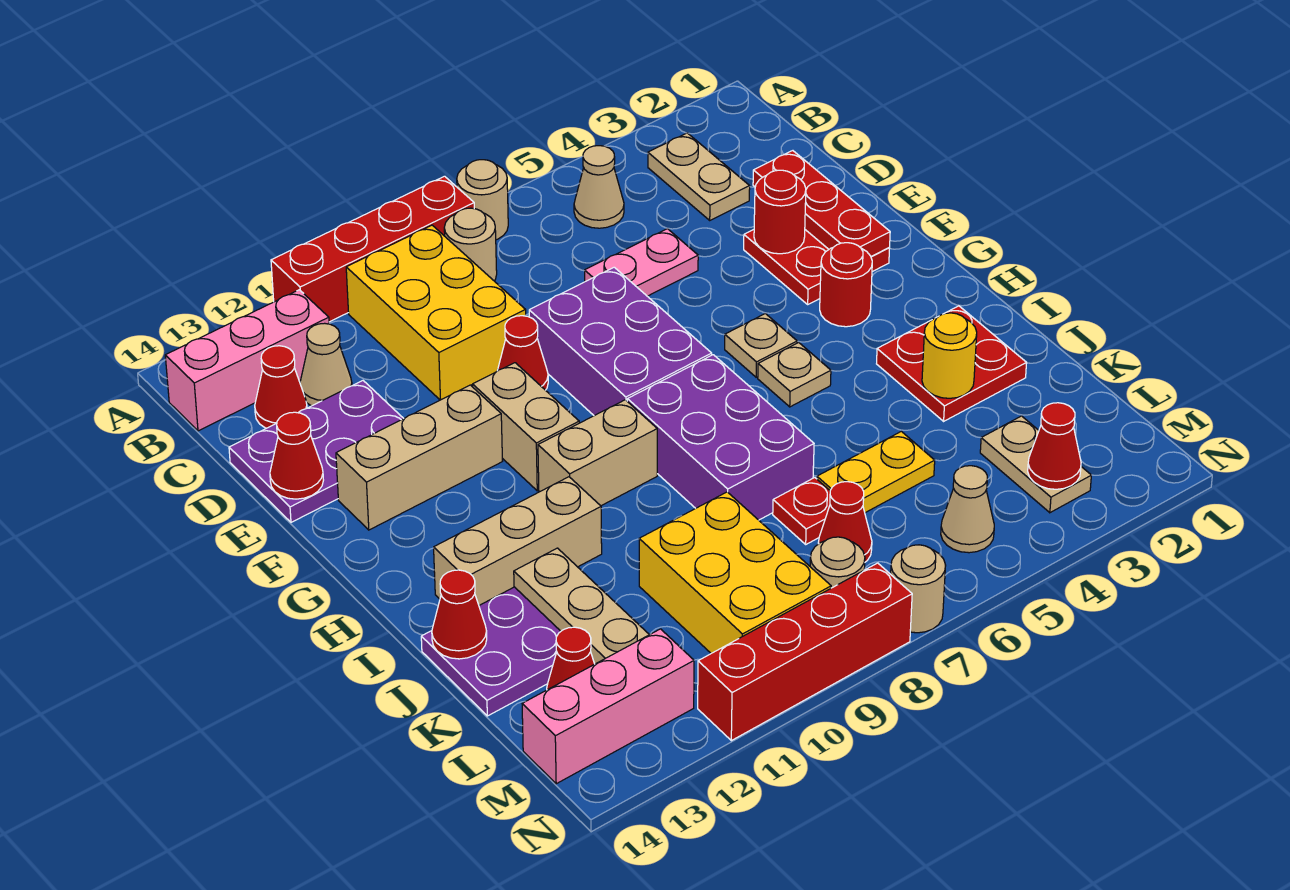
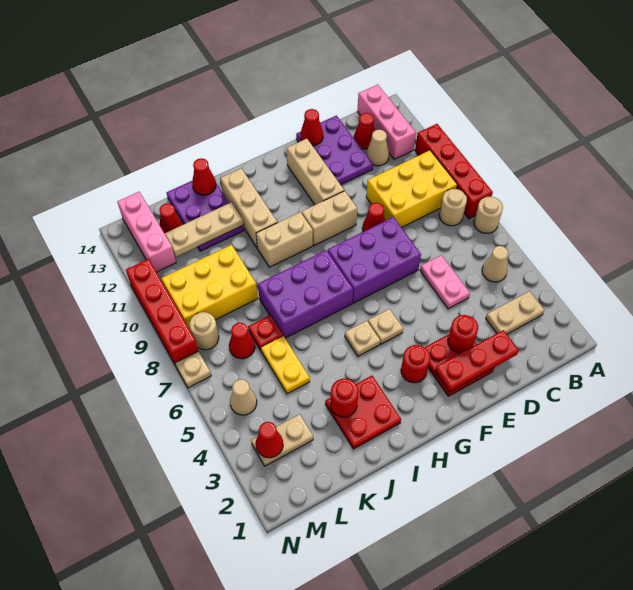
tan 1x2 brick [538,400,657,506] -> tan 1x2 brick turned to [256,212,313,267]
yellow 1x1 round brick [922,313,977,398] -> red 1x1 round brick [330,379,358,417]
tan 1x1 round brick [891,545,946,633] -> tan 1x1 plate [175,351,211,388]

